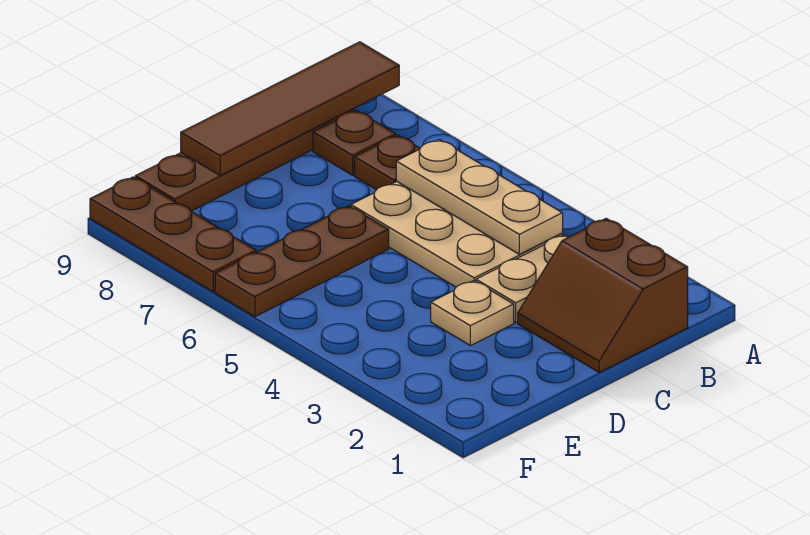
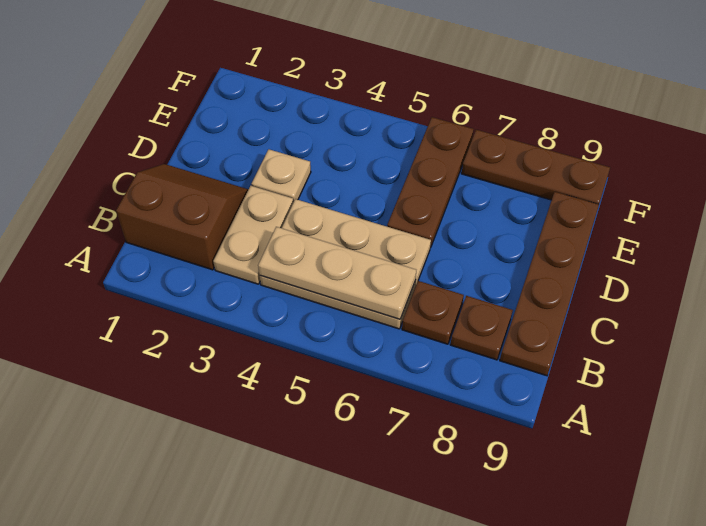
brown 1x4 tile [181,42,399,176] -> none

